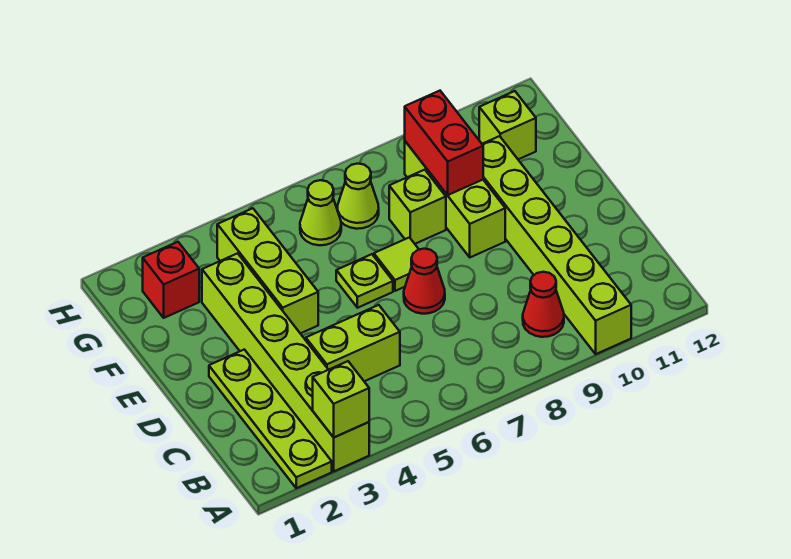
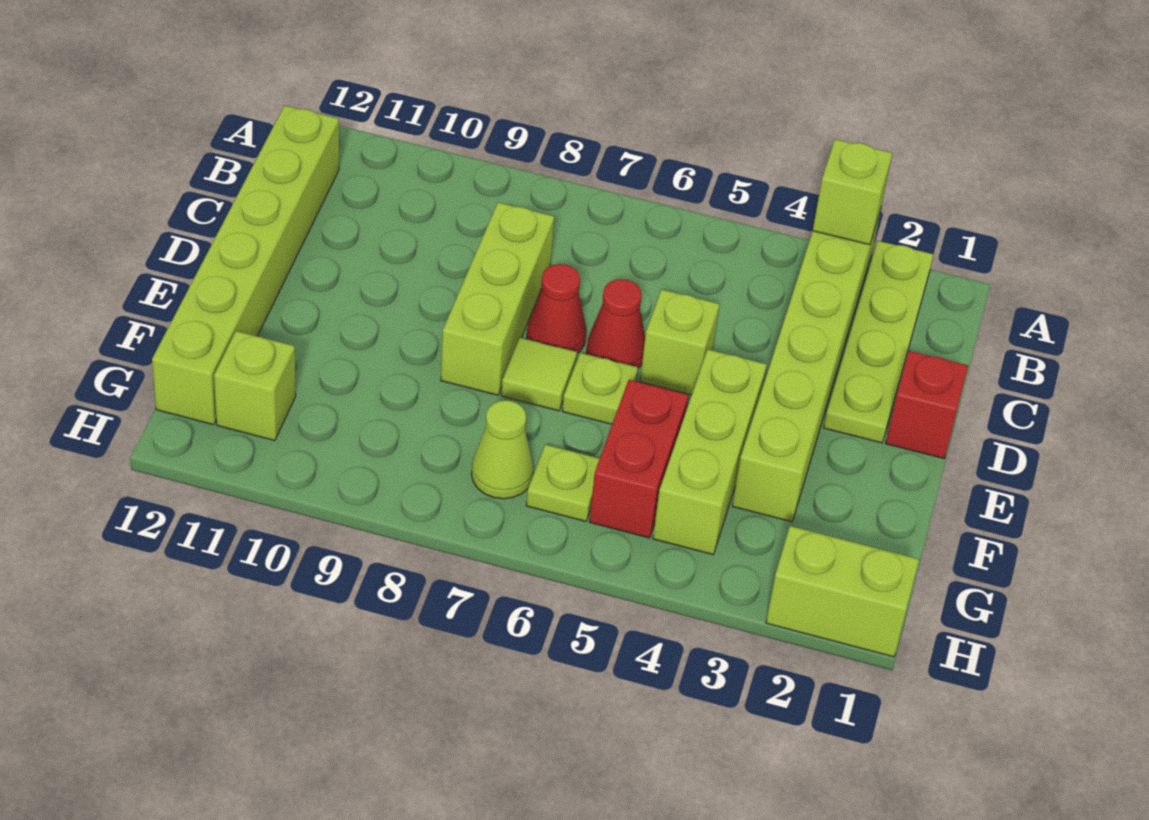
lime 1x6 brick [482,136,631,354] -> lime 1x6 brick moved to [152,106,339,425]
red 1x1 cone [523,272,564,337] -> red 1x1 cone moved to [586,279,645,368]
lime 1x2 brick [306,305,400,381] -> lime 1x2 brick moved to [766,526,919,657]
lime 1x3 brick [405,141,505,257] -> lime 1x3 brick moved to [441,202,554,395]
lime 1x1 brick [389,170,446,244] -> lime 1x1 brick moved to [640,290,720,395]
red 1x2 brick [405,91,483,195] -> red 1x2 brick moved to [589,380,688,538]
red 1x1 brick [143,242,199,318] -> red 1x1 brick moved to [886,351,968,459]
lime 1x1 cone [300,180,341,245] -> lime 1x1 plate [526,444,600,521]

